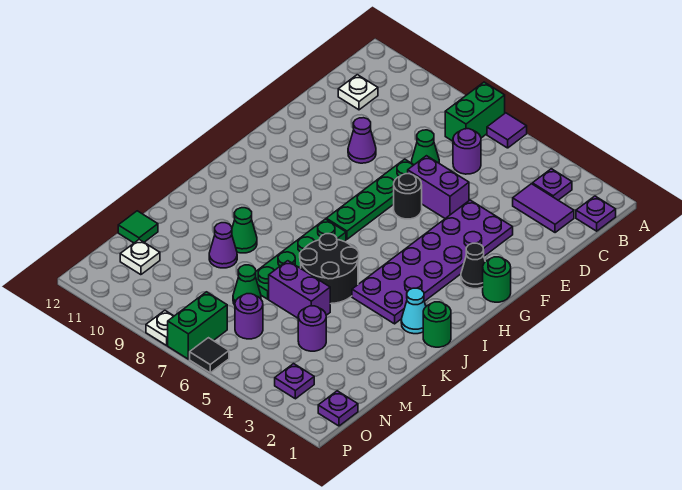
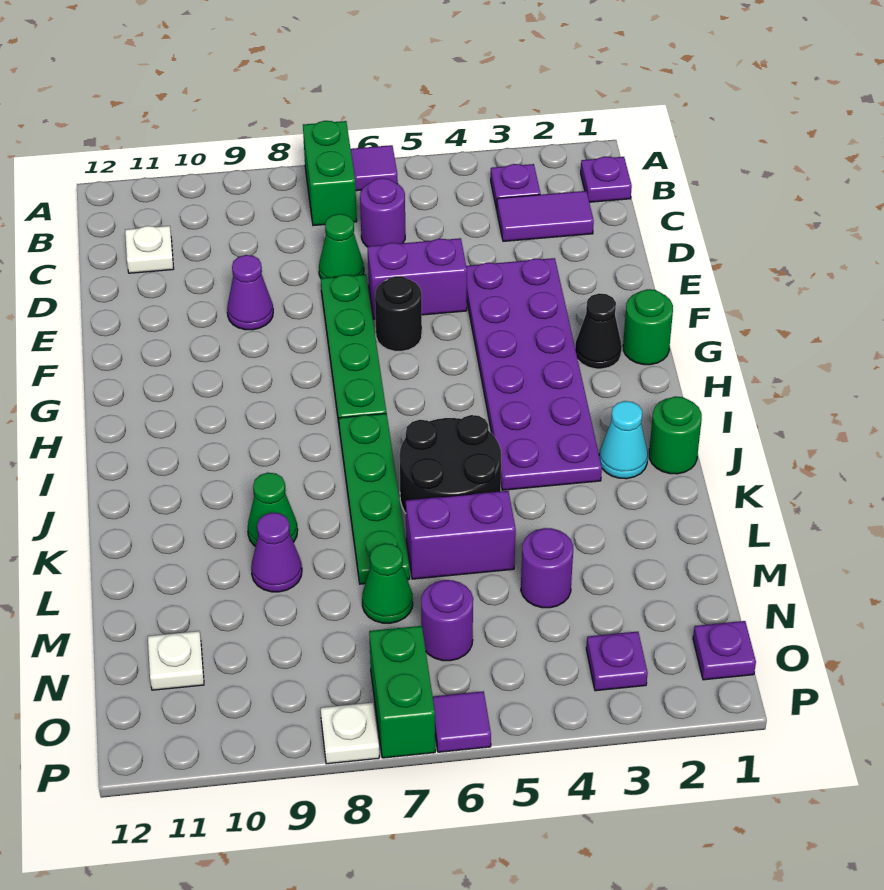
green 1x1 tile [118,211,158,243] -> none
black 1x1 tile [190,338,229,373] -> purple 1x1 tile [433,691,491,752]

